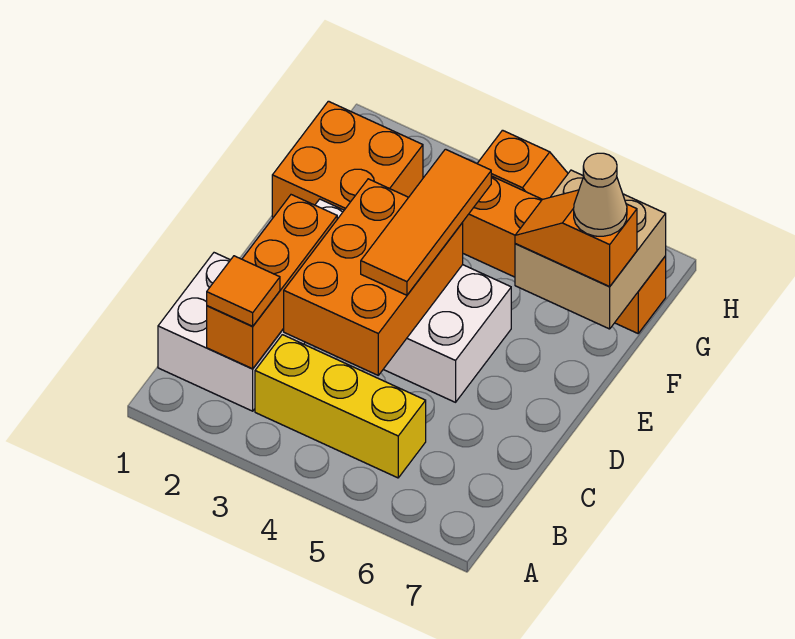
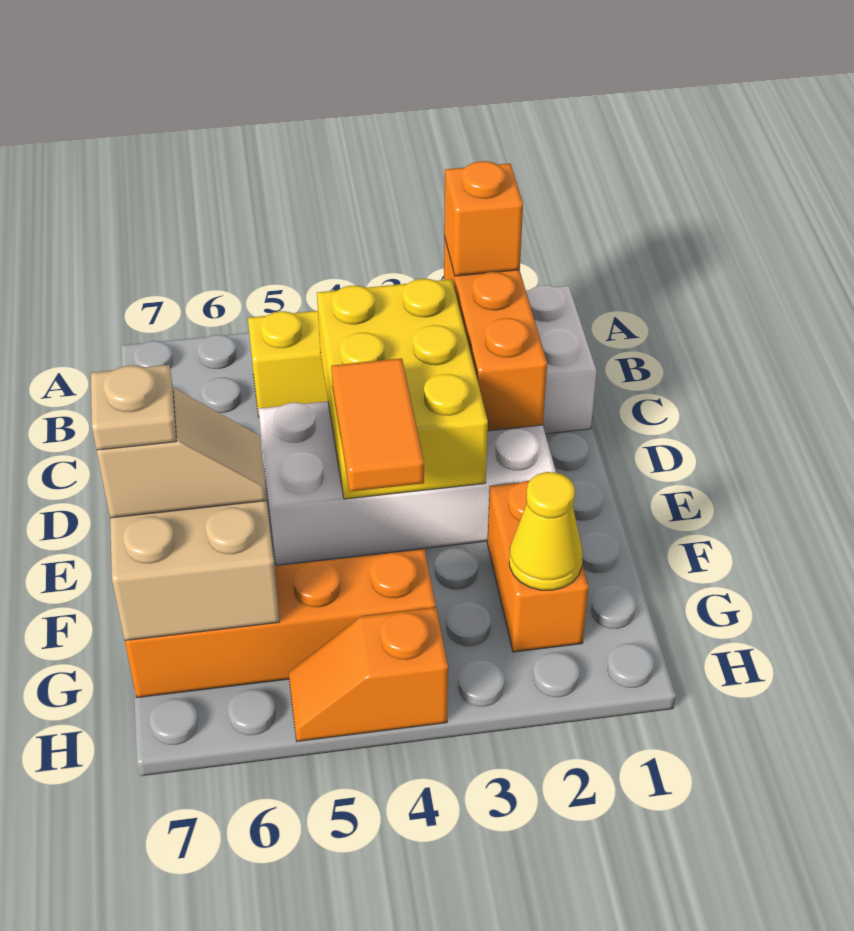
orange 1x1 tile [207,256,280,326] -> orange 1x1 brick [444,161,523,276]
orange 2x3 brick [283,179,463,375] -> yellow 2x3 brick [317,279,488,499]
orange 1x3 tile [361,149,491,295] -> orange 1x2 tile [331,358,424,491]
orange 2x2 brick [272,101,423,217] -> orange 1x2 brick [487,481,589,652]
orange 1x2 slope [515,190,637,286] -> tan 1x2 slope [97,388,267,518]
tan 1x1 cone [574,153,627,236] -> tan 1x1 plate [91,365,176,450]
none -> yellow 1x1 cone [509,472,583,590]

